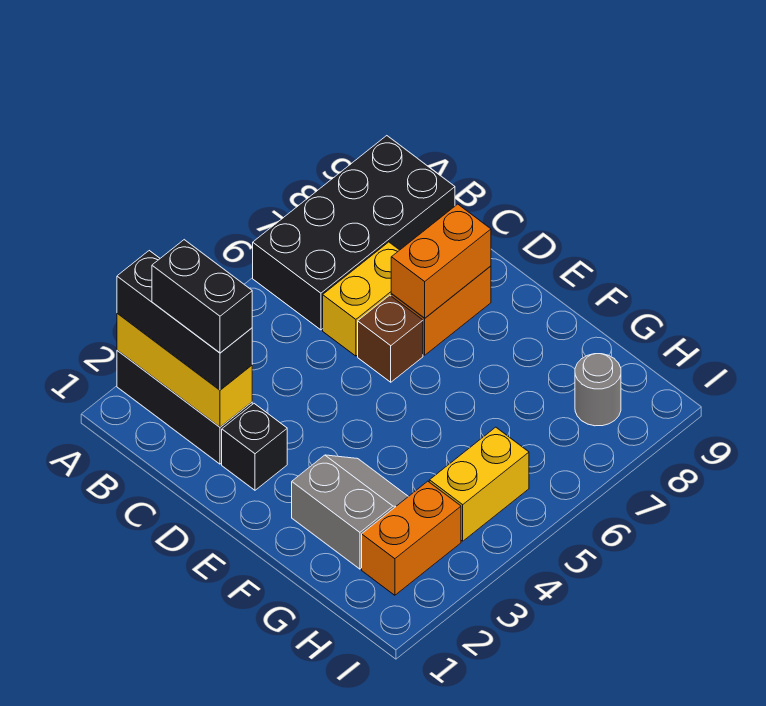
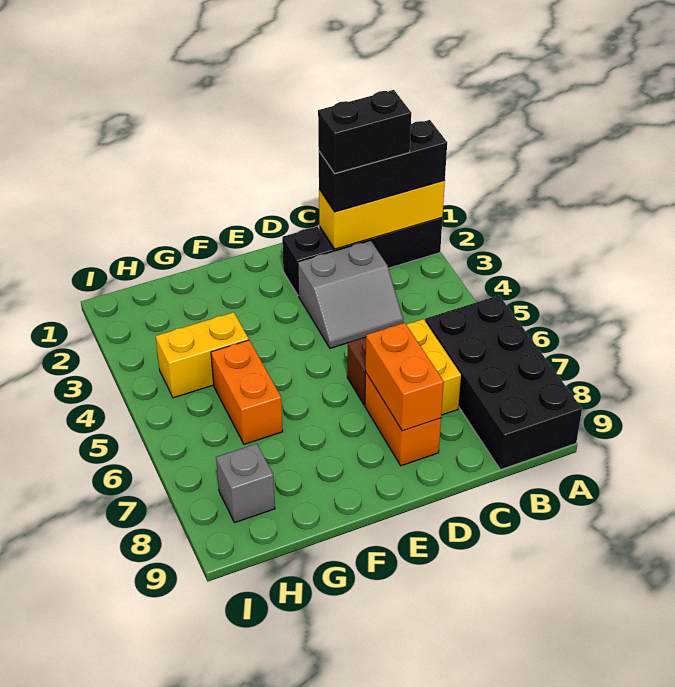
grey 2x2 slope [292,455,408,569] -> grey 2x2 slope moved to [298,240,403,348]
orange 1x2 brick [362,481,461,595] -> orange 1x2 brick moved to [211,340,283,444]
yellow 1x2 brick [429,427,529,541] -> yellow 1x2 brick turned to [156,312,249,398]
grey 1x1 round brick [575,354,621,426] -> grey 1x1 brick [216,444,275,523]

